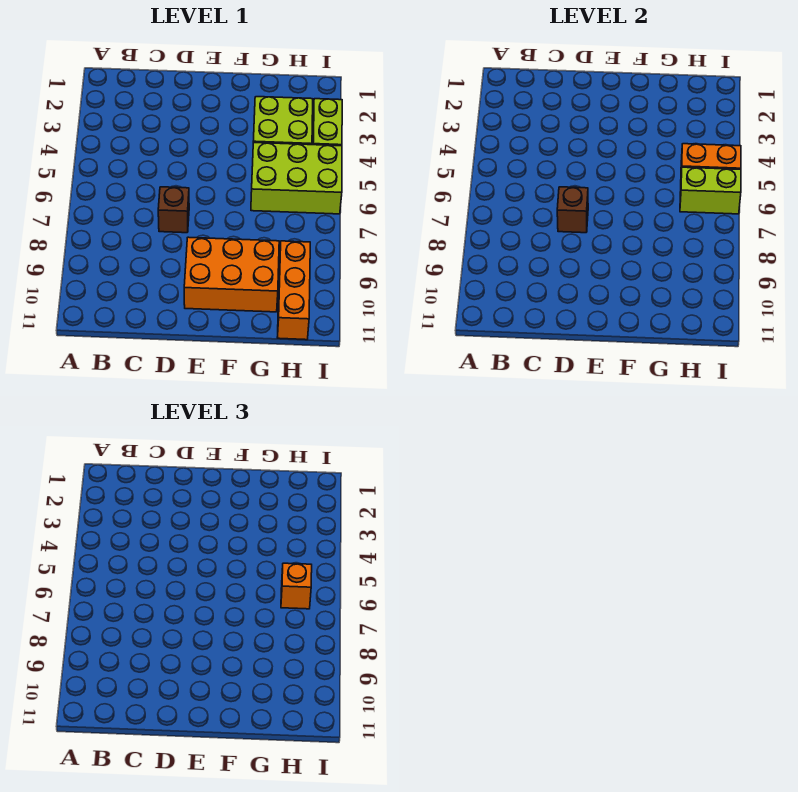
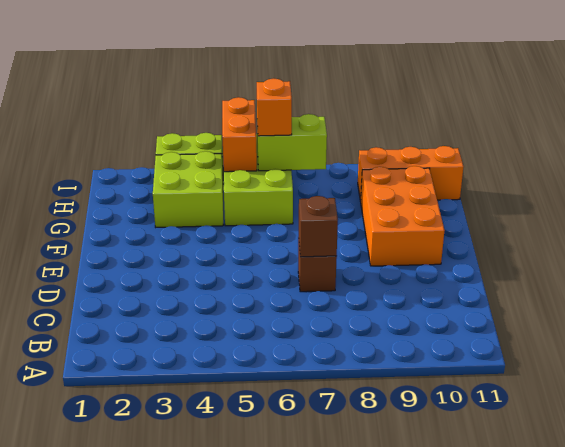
lime 1x2 brick [680,167,741,214] -> lime 1x2 brick turned to [257,114,327,171]

